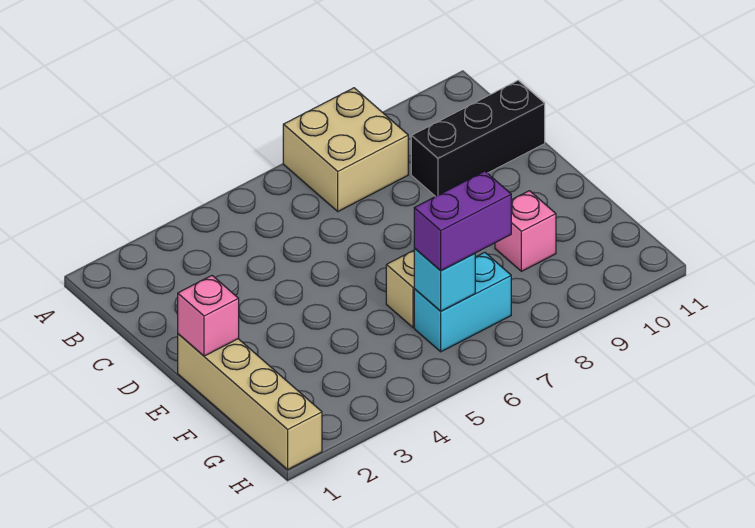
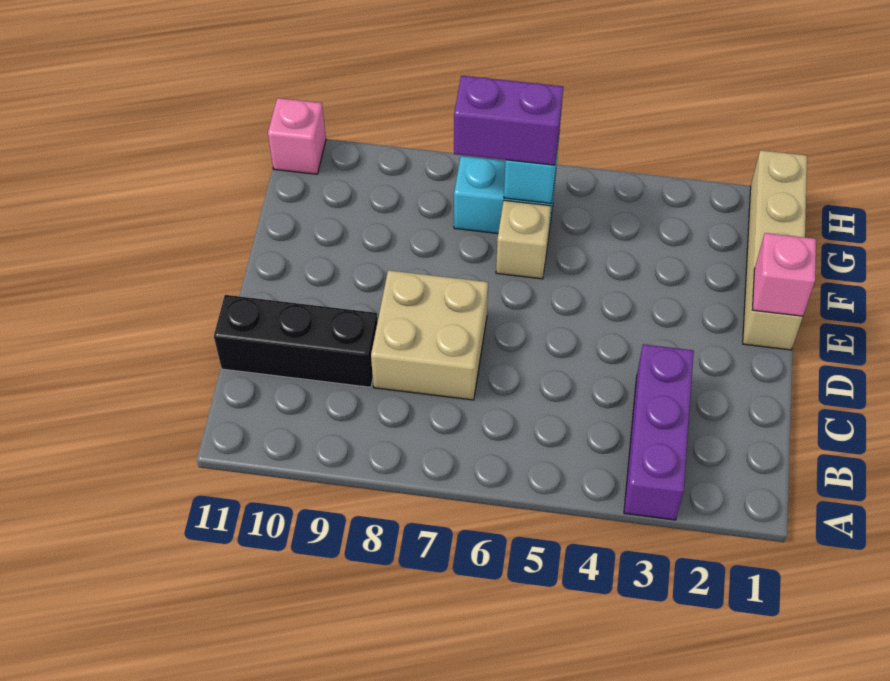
none -> purple 1x3 brick [624,344,694,520]
tan 2x2 brick [283,88,408,211] -> tan 2x2 brick moved to [371,270,488,400]
pink 1x1 brick [495,191,556,271] -> pink 1x1 brick moved to [268,98,326,174]

